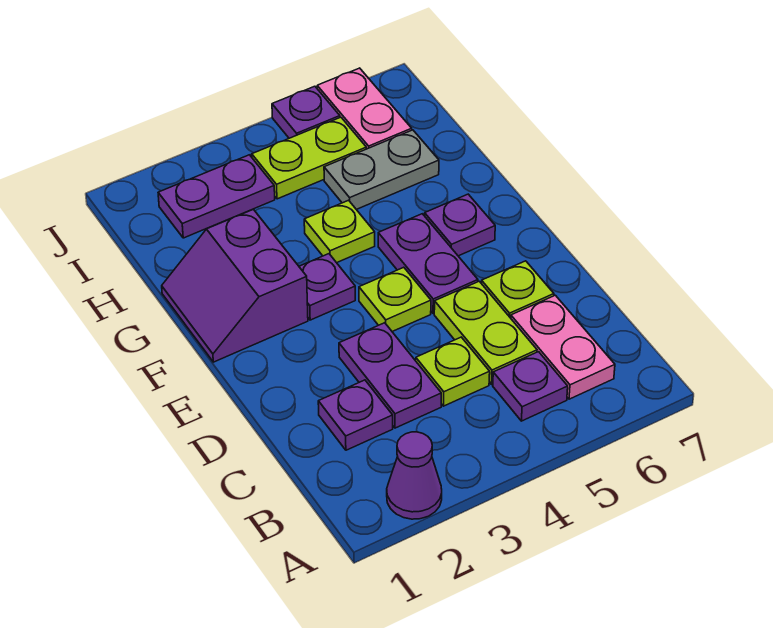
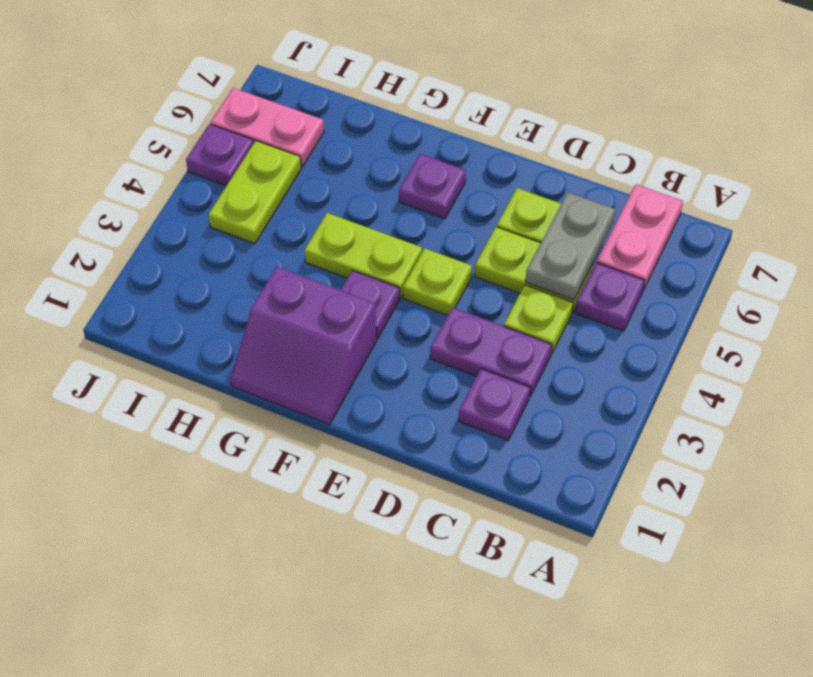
purple 1x1 cone [387,432,442,519] -> none
pink 1x2 plate [511,295,615,399] -> pink 1x2 plate turned to [597,185,683,290]
purple 1x2 plate [378,214,478,313] -> none
lime 1x1 plate [304,200,375,263] -> lime 1x2 plate [304,213,422,298]
grey 1x2 plate [324,130,439,209] -> grey 1x2 plate moved to [526,192,615,300]
purple 1x2 plate [158,155,275,238] -> none

